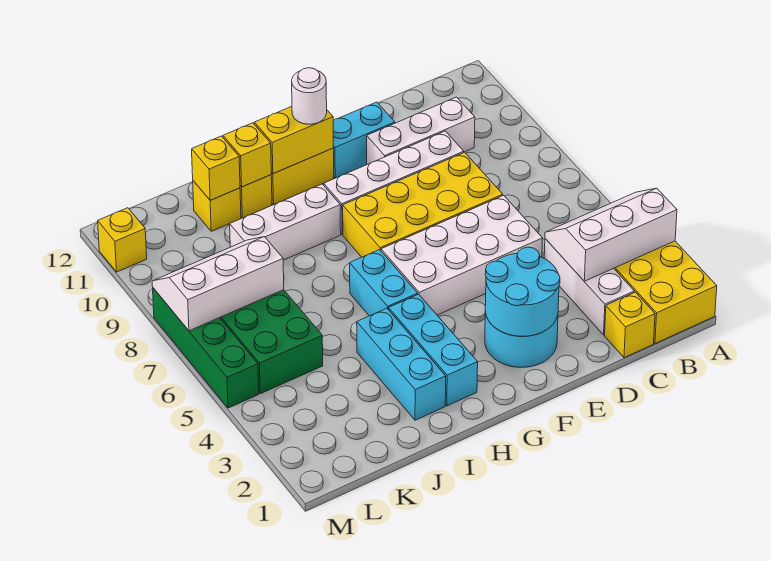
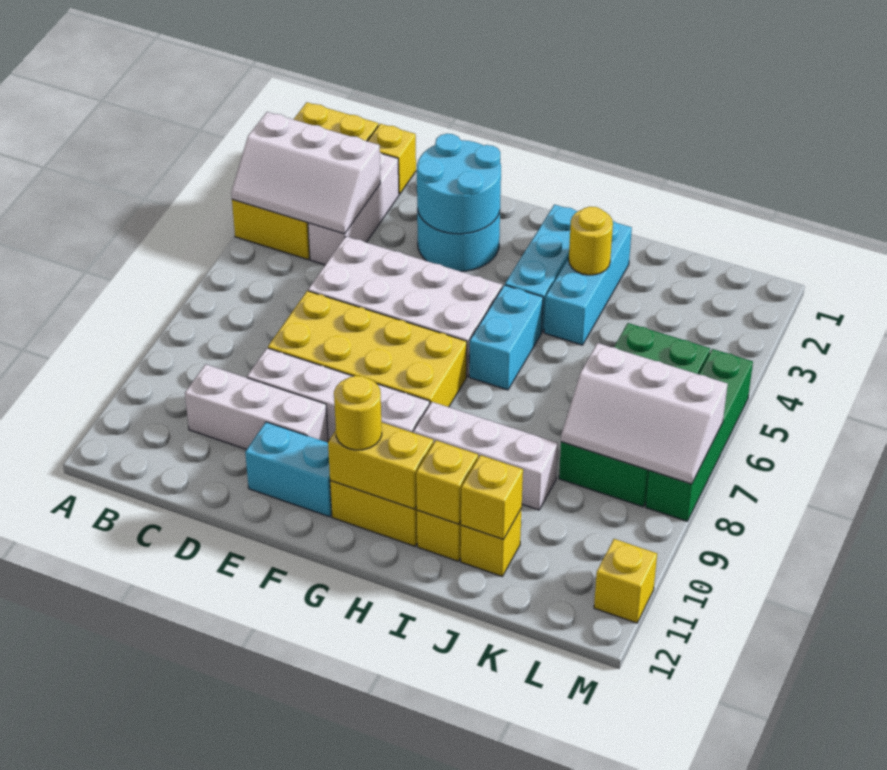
white 1x1 round brick [292,68,327,124] -> yellow 1x1 round brick [334,376,382,450]
none -> yellow 1x1 round brick [569,207,613,275]

